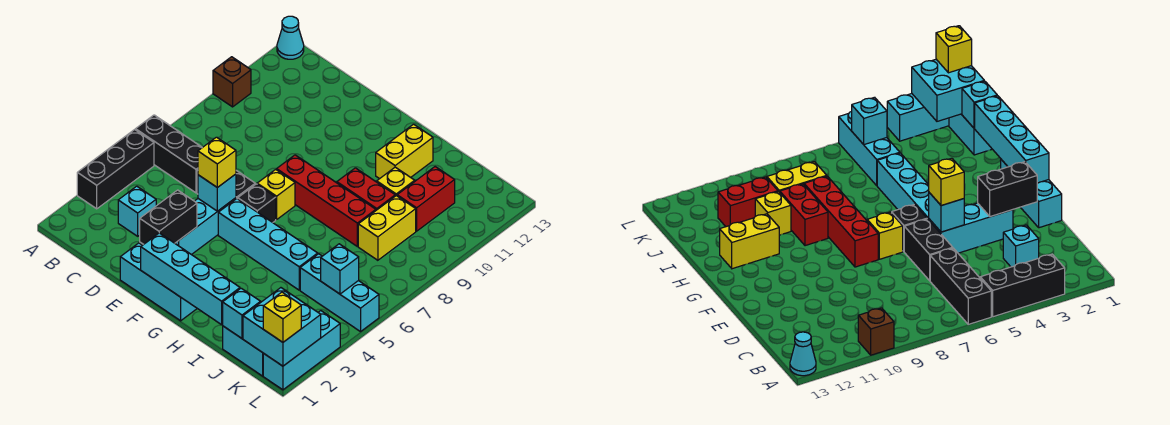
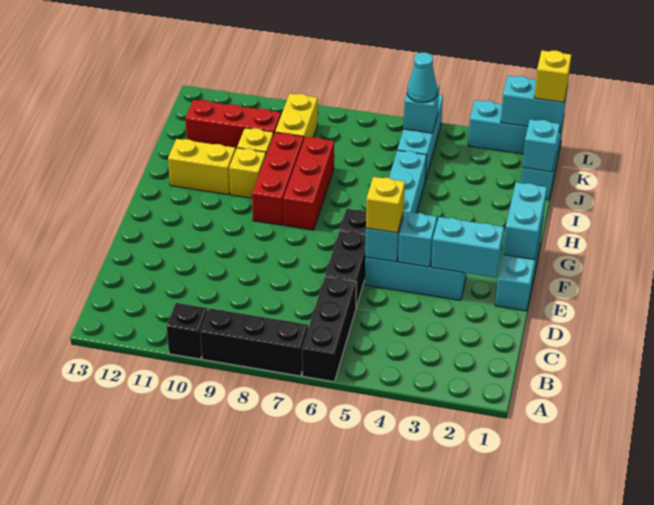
black 1x3 brick [77,130,154,209] -> black 1x3 brick moved to [200,308,308,376]
brown 1x1 brick [213,57,251,107] -> black 1x1 brick [166,303,207,359]
cyan 1x1 cone [277,16,304,59] -> cyan 1x1 cone moved to [407,53,437,102]
cyan 1x1 brick [118,186,156,236] -> cyan 1x1 brick moved to [398,212,437,267]
black 1x2 brick [140,190,197,244] -> cyan 1x2 brick [431,217,504,278]
cyan 1x4 brick [141,233,240,325] -> cyan 1x2 brick [503,182,547,260]
yellow 1x1 brick [257,169,295,220] -> yellow 1x1 brick moved to [229,148,266,198]
red 1x4 brick [277,155,376,246] -> red 1x3 brick [283,137,334,230]
red 1x2 brick [337,168,395,210] -> red 1x3 brick [252,132,304,225]
yellow 1x2 brick [358,196,416,260] -> yellow 1x2 brick turned to [275,94,318,139]
red 1x2 brick [397,167,455,231] -> red 1x3 brick [185,100,281,150]
cyan 2x2 brick [243,288,321,366] -> cyan 1x2 brick [501,76,568,131]

